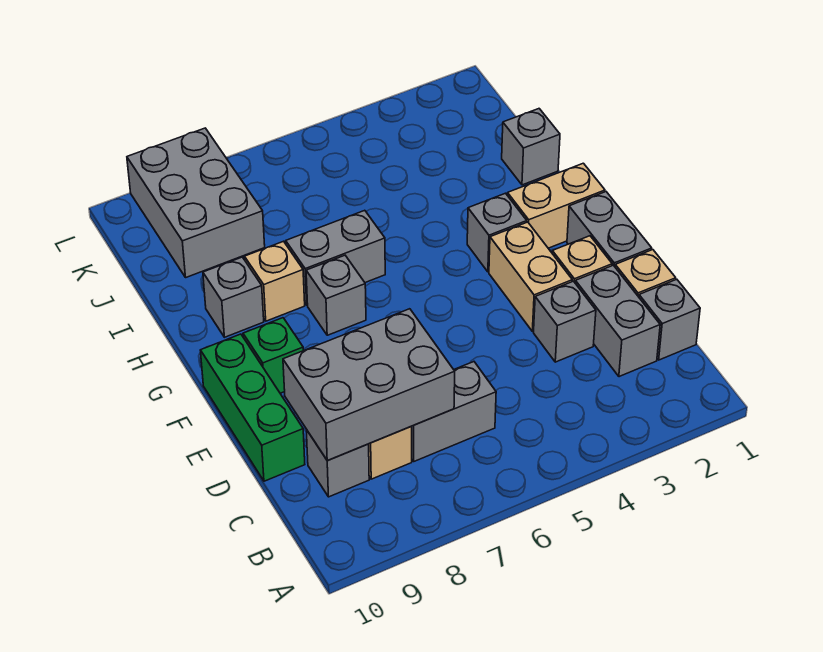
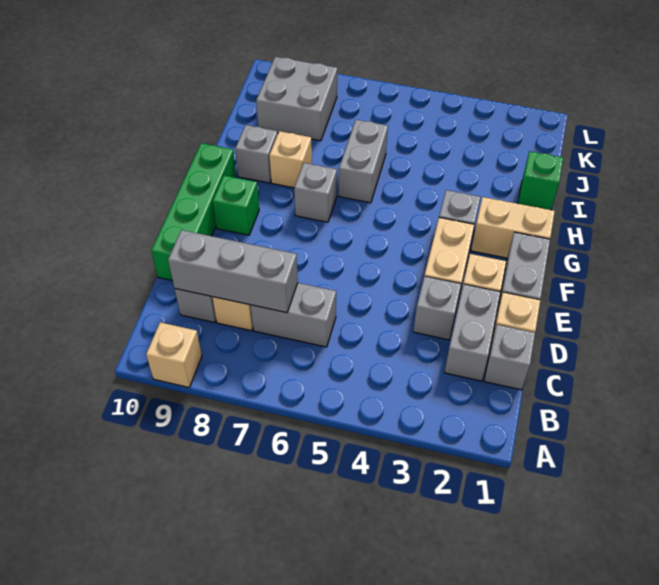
none -> tan 1x1 brick [146,322,202,387]
grey 2x3 brick [283,309,455,461] -> grey 1x3 brick [168,230,298,313]
green 1x3 brick [200,334,305,481] -> green 1x4 brick [151,143,236,281]
grey 1x2 brick [286,210,385,305] -> grey 1x2 brick turned to [339,120,388,203]
grey 1x1 brick [502,109,560,185] -> green 1x1 brick [518,151,563,210]
grey 2x3 brick [127,128,265,277] -> grey 2x2 brick [256,57,337,141]

